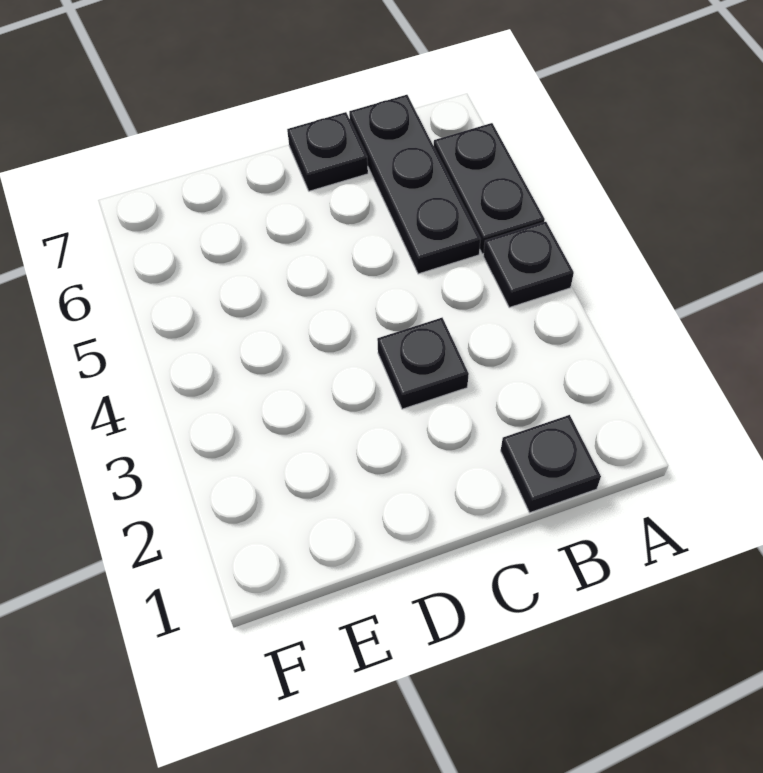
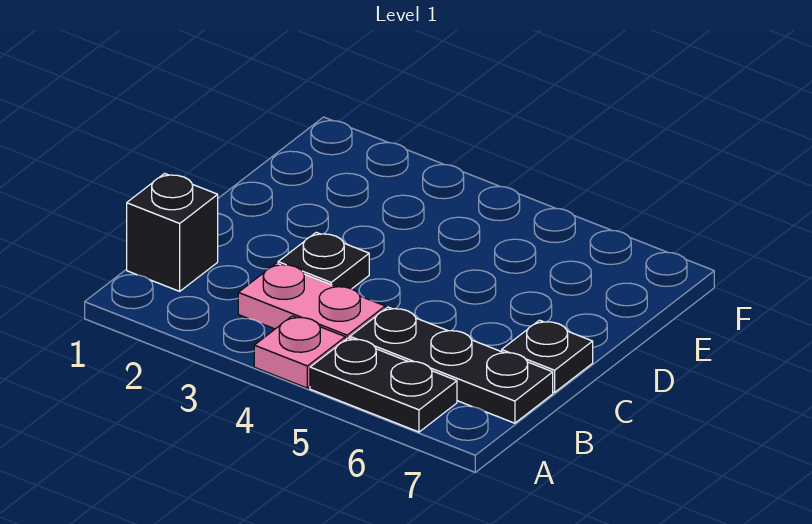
black 1x1 plate [483,222,574,307] -> pink 1x1 plate [254,316,345,388]
black 1x1 plate [501,415,601,513] -> black 1x1 brick [127,174,218,291]
none -> pink 1x2 plate [238,263,385,340]

